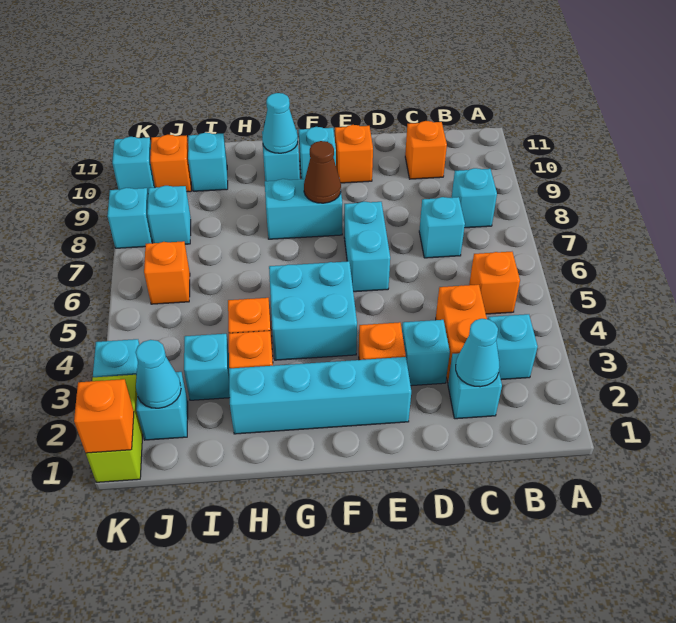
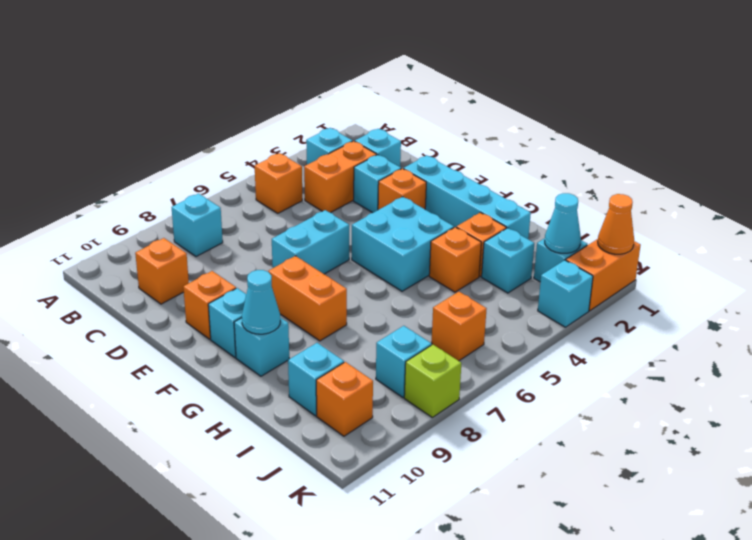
cyan 1x1 cone [456,319,500,387] -> none
cyan 1x1 brick [419,197,465,258] -> none
cyan 1x2 brick [265,179,342,239] -> orange 1x2 brick [268,256,347,341]
brown 1x1 cone [304,141,341,203] -> none
lime 1x2 brick [86,375,143,482] -> orange 1x2 brick [566,239,641,311]
orange 1x1 brick [74,379,134,453] -> orange 1x1 cone [598,194,634,254]
cyan 1x1 brick [107,188,152,248] -> lime 1x1 brick [404,344,461,417]
cyan 1x1 brick [112,137,155,191] -> none

